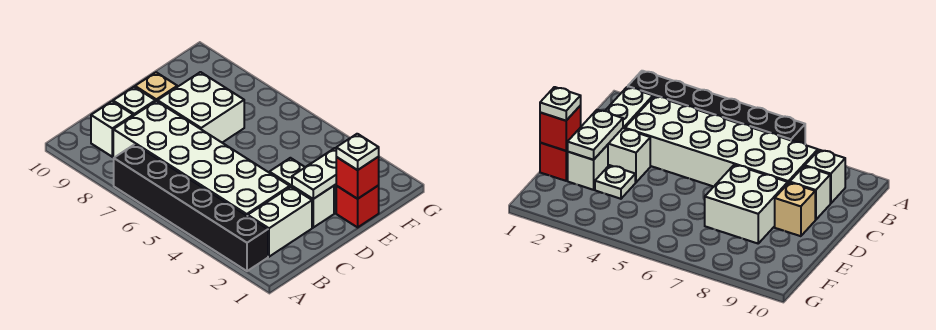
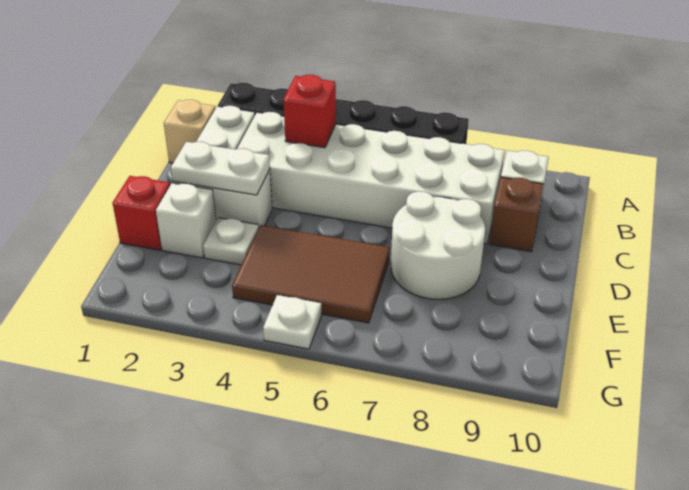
white 1x1 brick [113,87,155,116] -> brown 1x1 brick [489,177,544,252]
white 1x2 plate [292,148,336,199] -> white 1x2 plate turned to [171,142,270,195]
white 2x2 brick [157,72,244,142] -> white 2x2 round brick [391,191,485,299]
tan 1x1 brick [135,72,177,101] -> tan 1x1 brick moved to [164,100,216,163]
red 1x1 brick [336,157,379,199] -> red 1x1 brick moved to [283,75,336,148]
white 1x1 plate [336,134,379,170] -> white 1x1 plate moved to [263,295,322,349]
none -> brown 2x3 tile [232,225,390,323]

